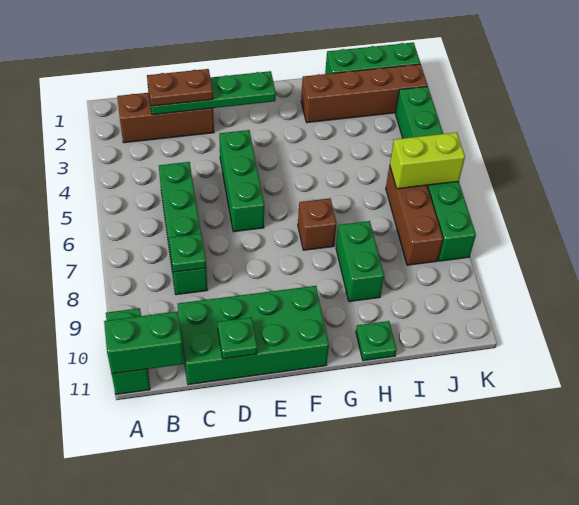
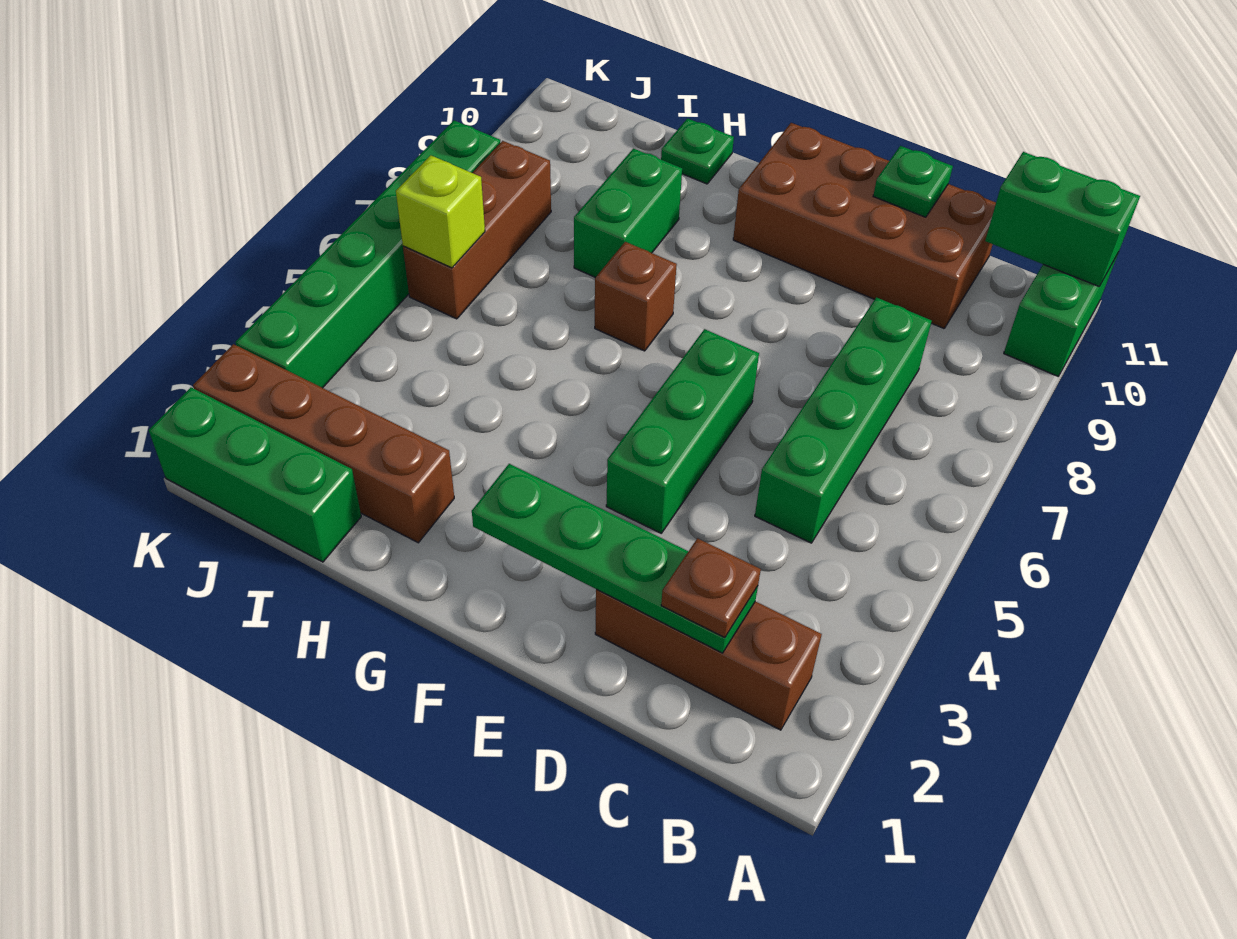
brown 1x2 plate [147,69,213,106] -> brown 1x1 plate [661,538,761,638]
green 1x1 plate [169,234,206,272] -> none
green 2x4 brick [178,286,329,385] -> brown 2x4 brick [733,123,996,328]
lime 1x2 brick [390,132,465,189] -> lime 1x1 brick [396,155,485,268]

